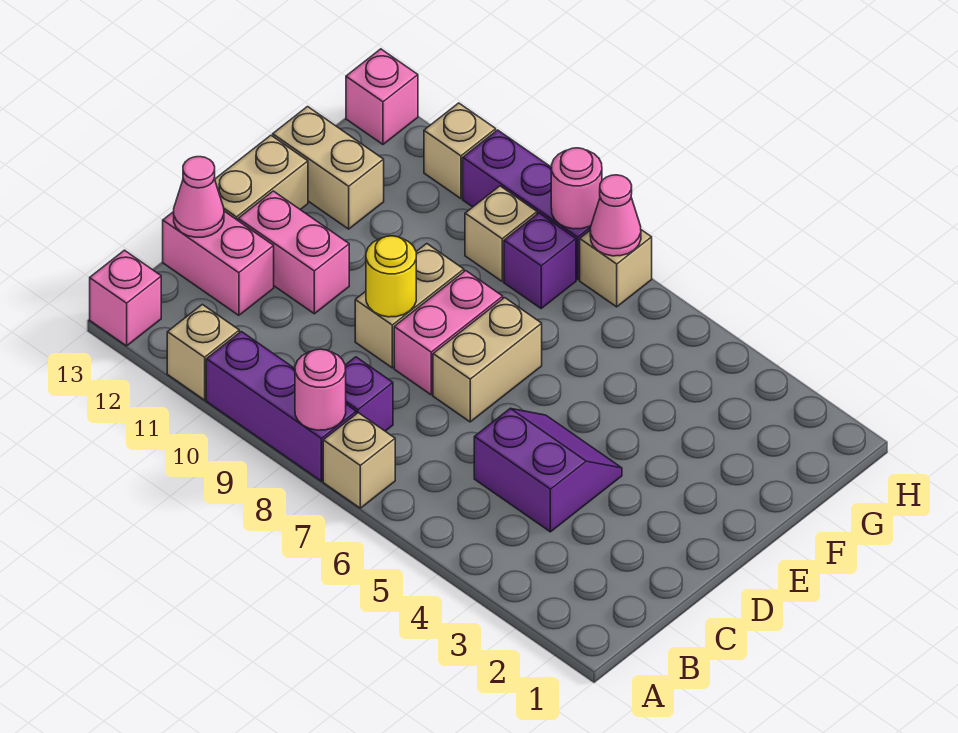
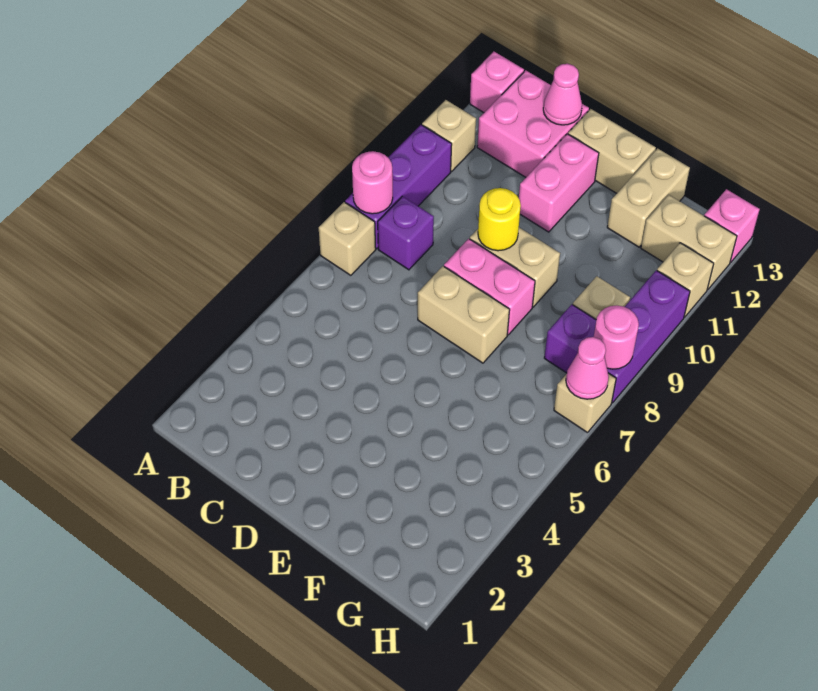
purple 2x2 slope [474,408,622,532] -> none
pink 1x2 brick [163,211,274,315] -> pink 2x2 brick [477,70,589,177]
none -> tan 1x2 brick [641,195,737,290]

